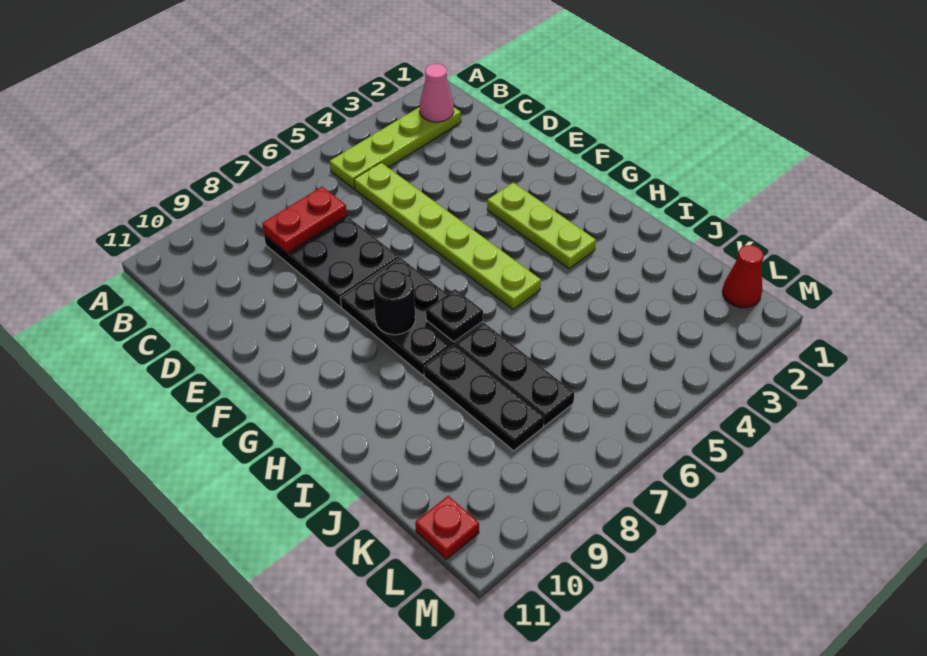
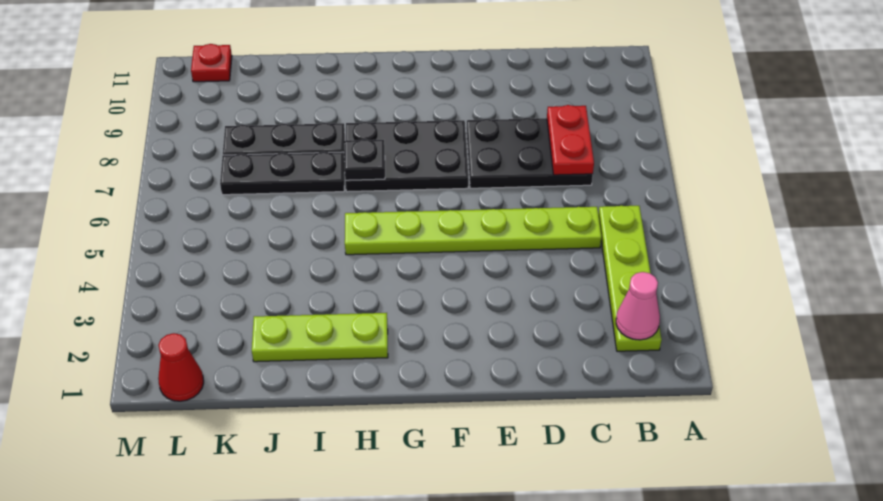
lime 1x3 plate [487,183,596,269] -> lime 1x3 plate moved to [252,313,388,362]
black 1x1 round brick [373,270,415,335] -> none

